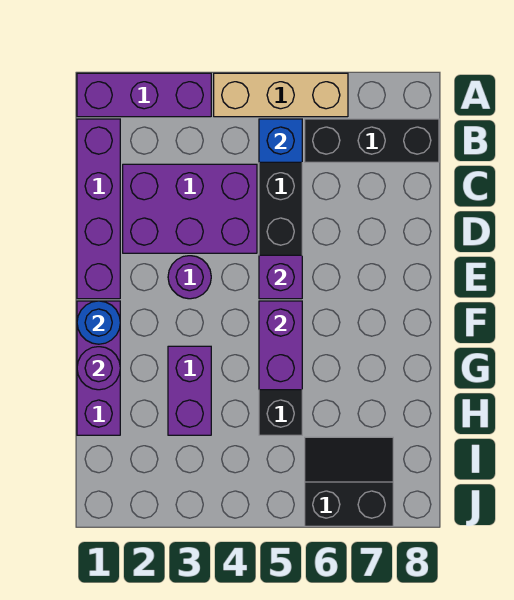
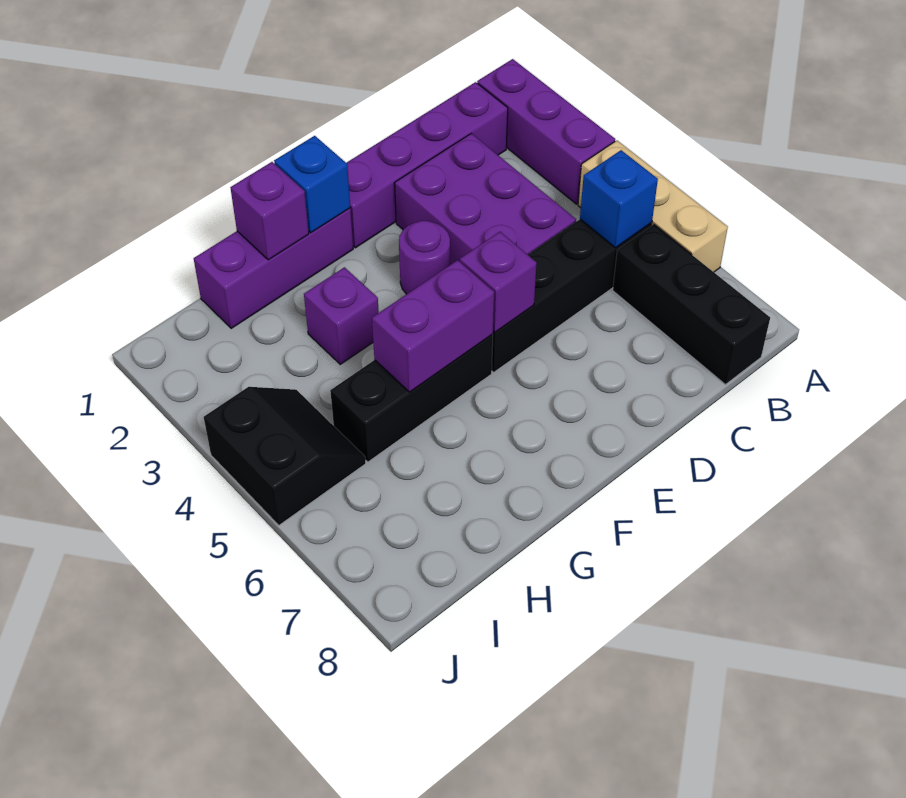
blue 1x1 round brick [77,301,120,344] -> blue 1x1 brick [274,136,350,233]
purple 1x1 round brick [77,347,120,390] -> purple 1x1 brick [230,162,309,260]
purple 1x2 brick [168,346,211,435] -> purple 1x1 brick [304,267,379,364]
black 2x2 slope [305,437,393,526] -> black 2x2 slope moved to [204,387,366,525]

